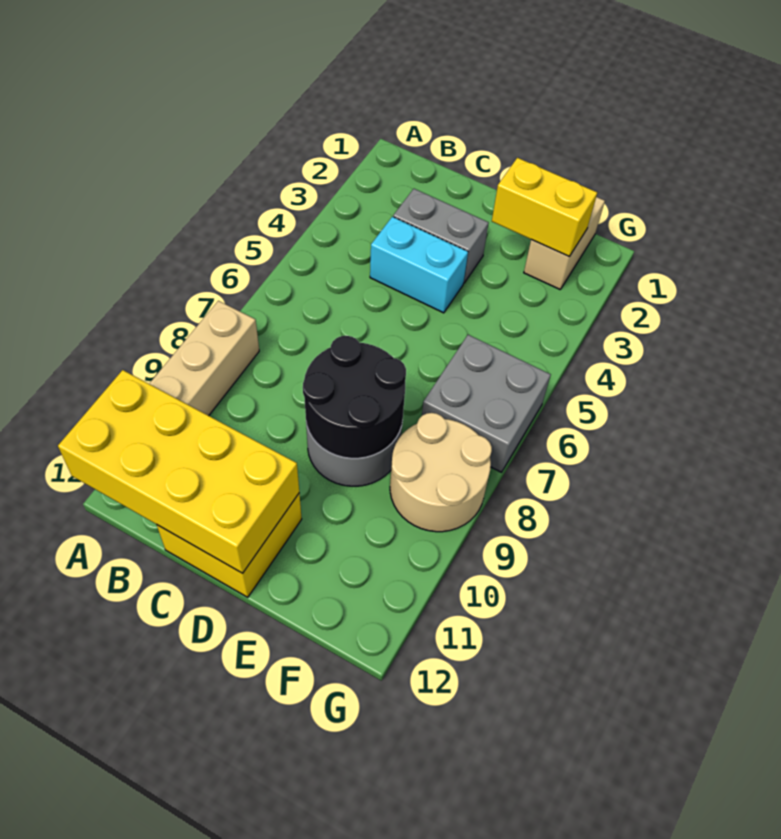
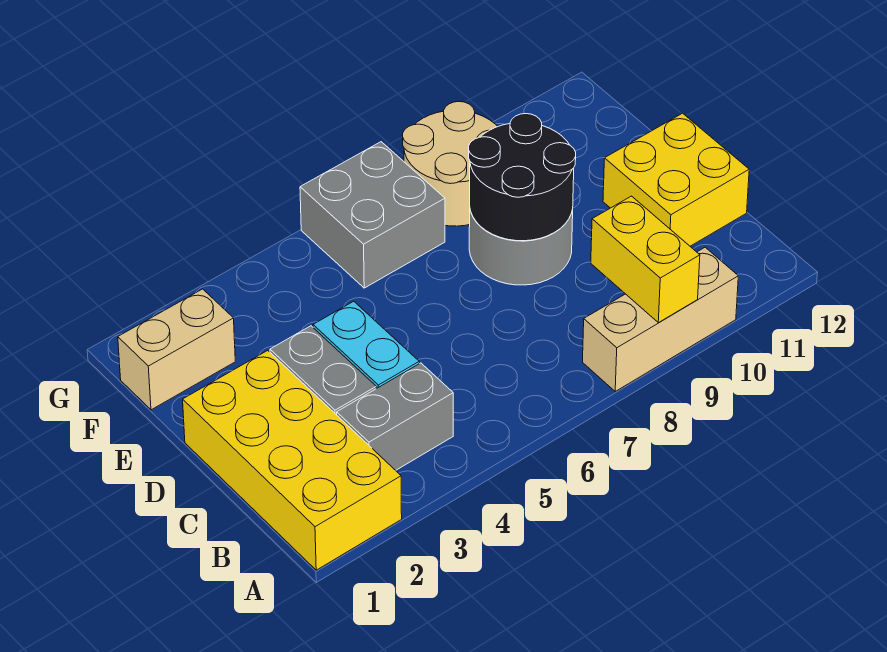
yellow 2x4 brick [58,370,299,573] -> yellow 2x4 brick moved to [183,351,402,570]
none -> grey 1x2 brick [337,363,453,470]
yellow 1x2 brick [492,158,597,256] -> yellow 1x2 brick moved to [591,196,700,323]

